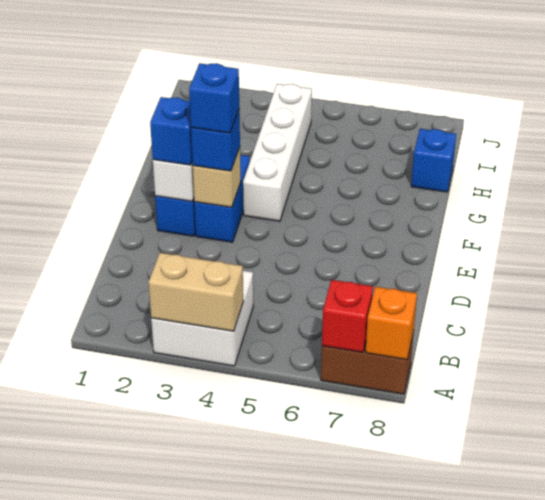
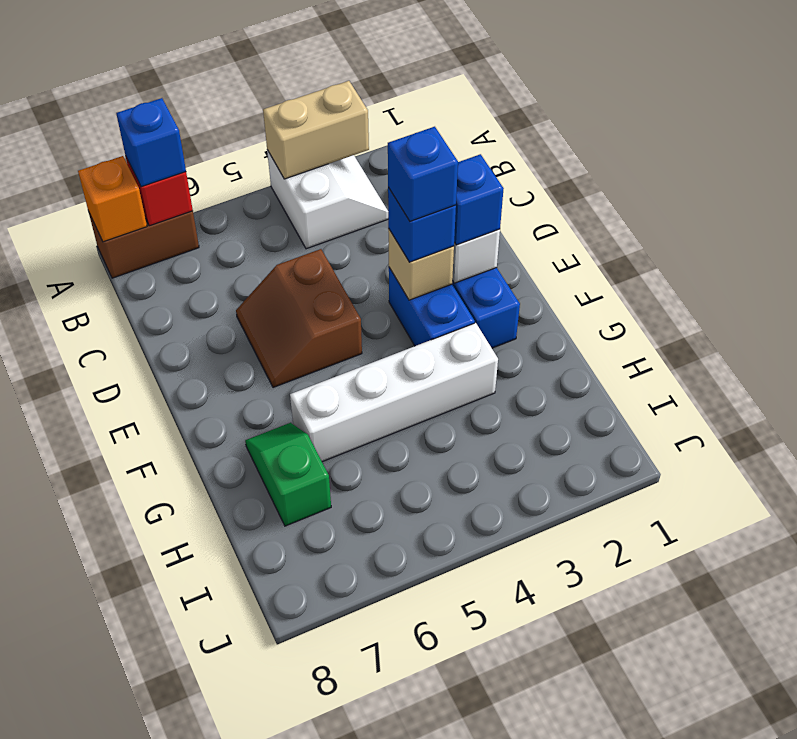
white 2x2 brick [151,271,253,366] -> white 2x2 slope [267,150,388,249]
none -> brown 2x2 slope [236,249,362,388]
white 1x4 brick [243,84,312,221] -> white 1x4 brick turned to [290,323,498,462]
none -> green 1x2 slope [245,423,331,526]
blue 1x1 brick [411,129,456,192] -> blue 1x1 brick moved to [116,98,186,187]

